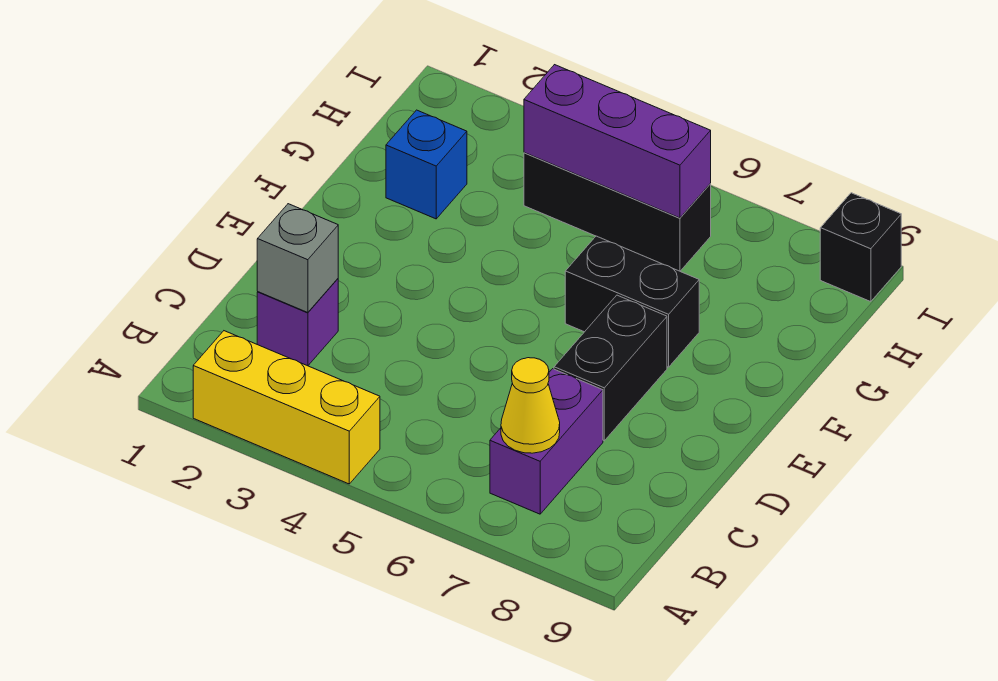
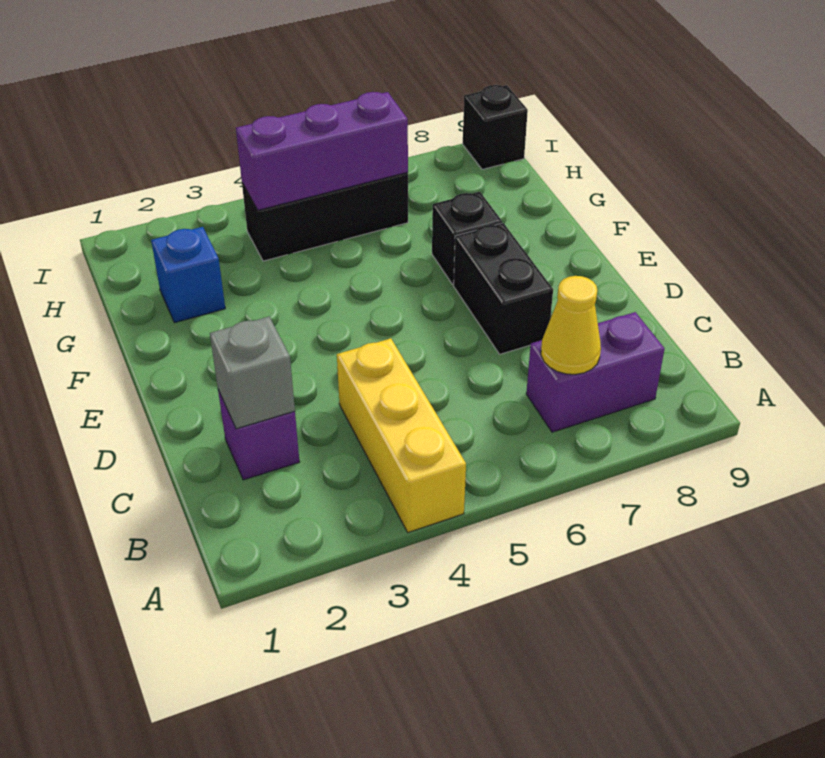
yellow 1x3 brick [193,331,380,484] -> yellow 1x3 brick turned to [337,338,466,532]
purple 1x2 brick [490,369,603,514] -> purple 1x2 brick turned to [526,312,665,432]
black 1x2 brick [565,236,699,367] -> black 1x1 brick [432,192,502,285]

